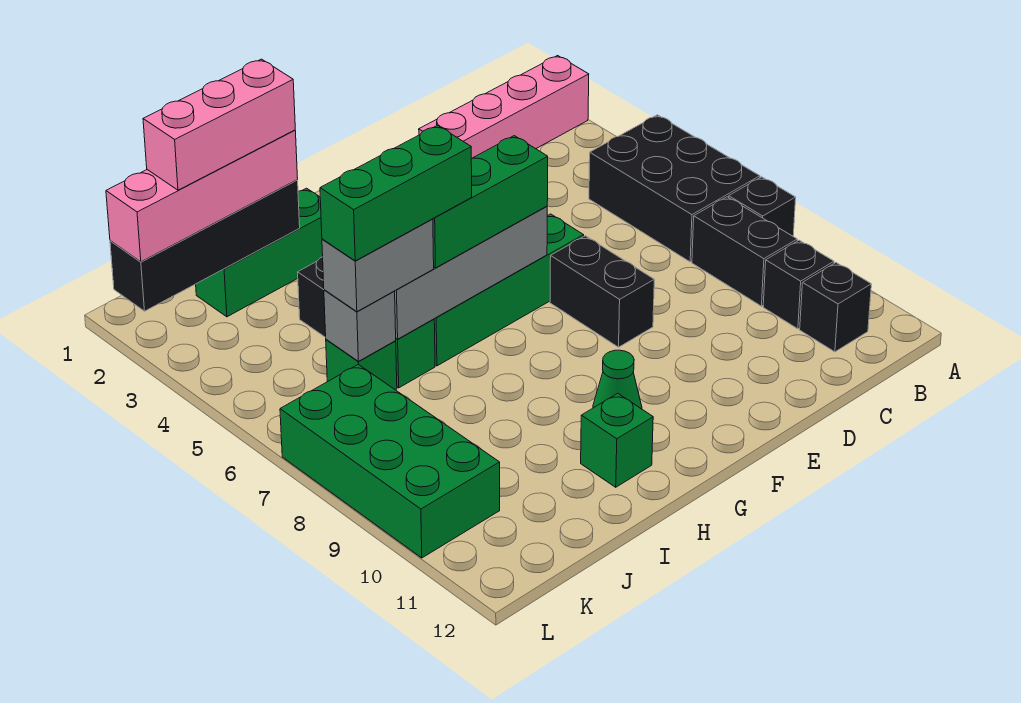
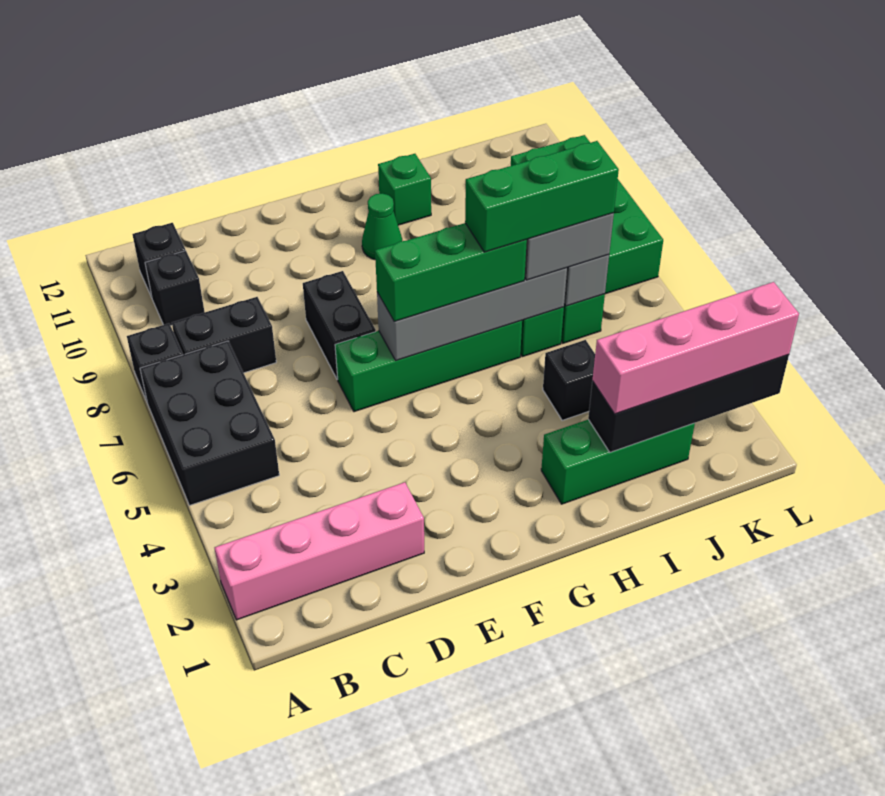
black 1x2 brick [692,197,797,306] -> black 1x2 brick turned to [172,297,276,373]
pink 1x3 brick [143,59,295,190] -> none

